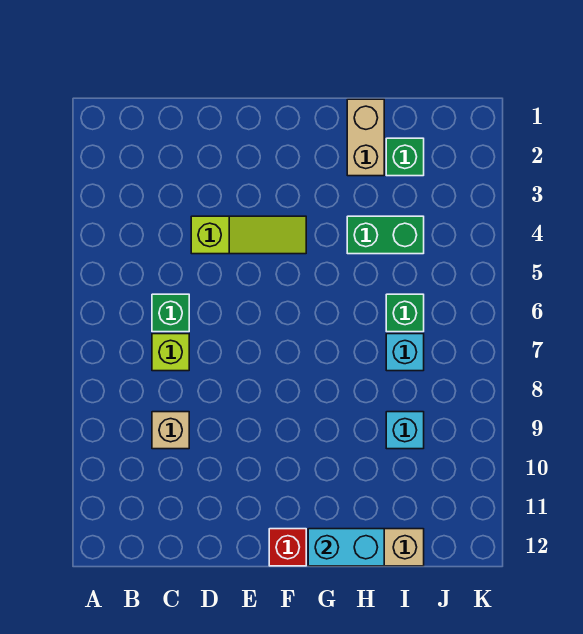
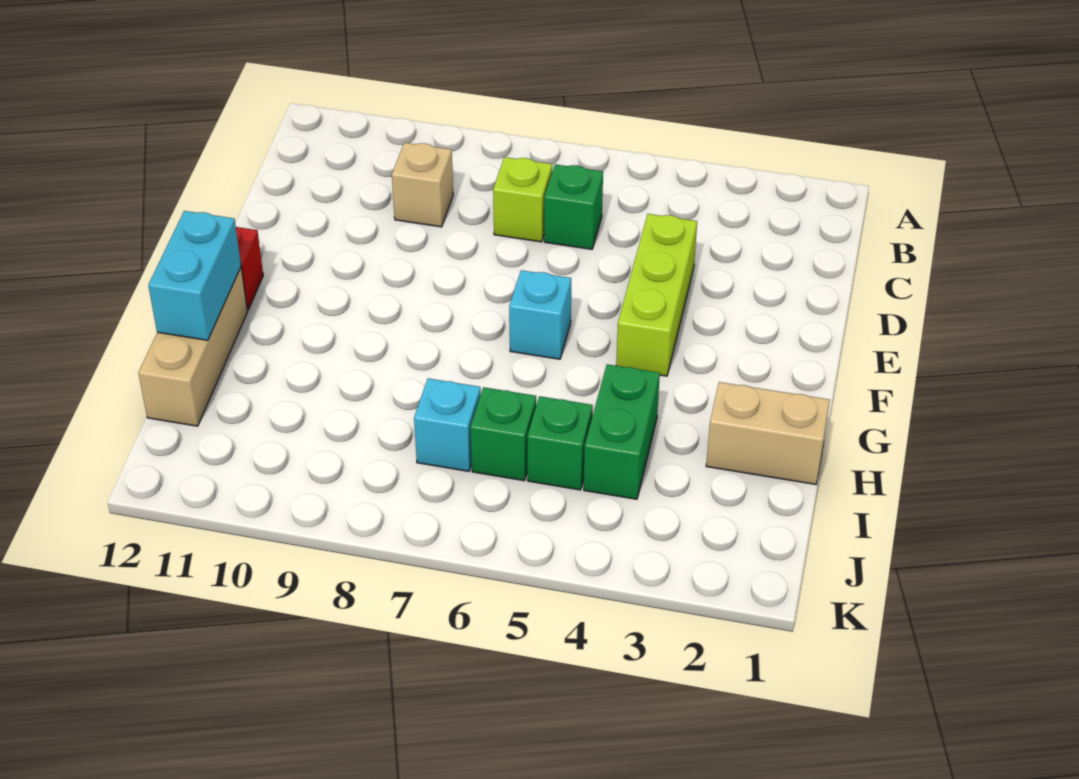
lime 1x3 slope [191,216,306,254] -> lime 1x3 brick [616,214,697,376]
green 1x1 brick [386,138,424,176] -> green 1x1 brick moved to [527,396,593,490]
cyan 1x1 brick [386,412,424,449] -> cyan 1x1 brick moved to [509,270,571,359]

